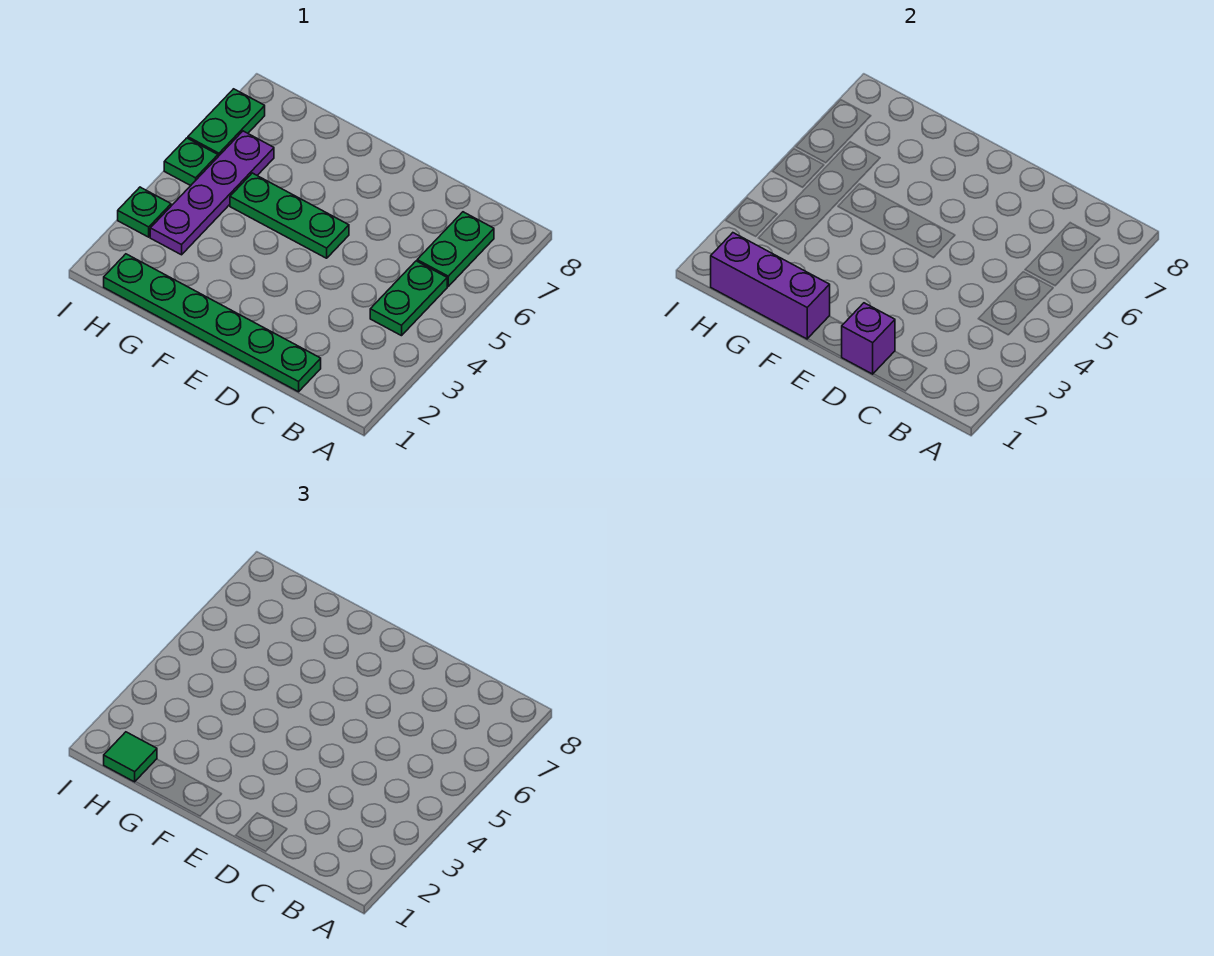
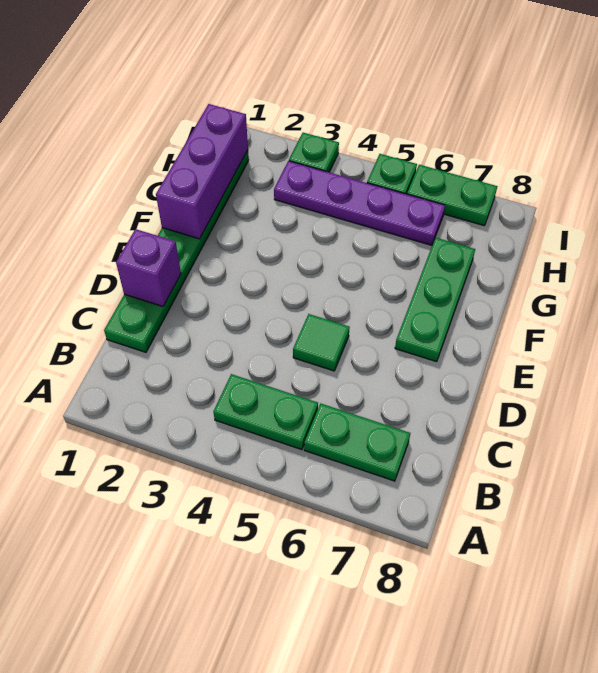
green 1x3 plate [230,173,349,258] -> green 1x3 plate moved to [395,237,475,362]
green 1x1 tile [104,732,157,782] -> green 1x1 tile moved to [293,314,350,371]

